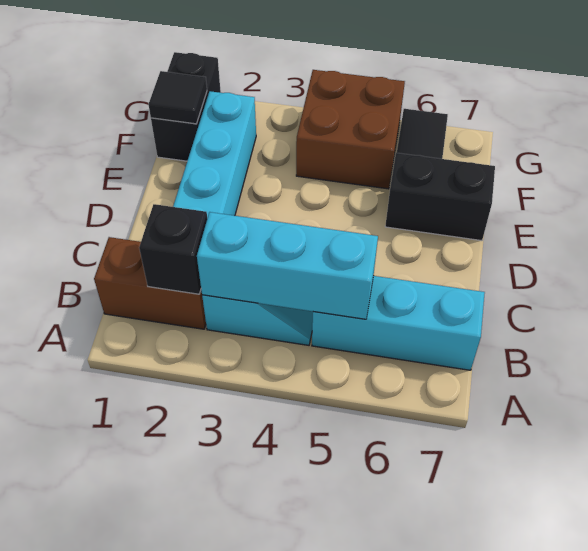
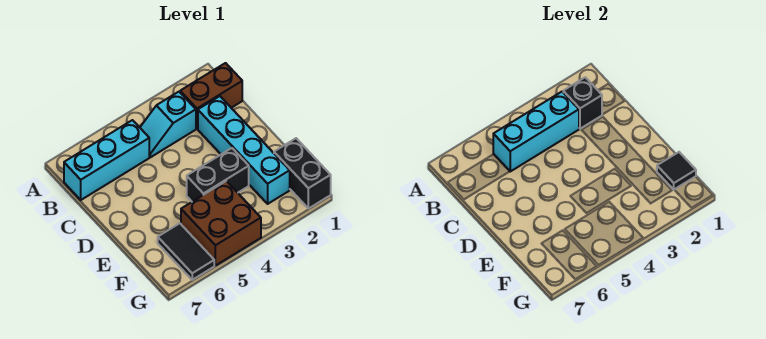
black 1x2 brick [385,153,495,241] -> black 1x2 brick moved to [187,148,249,202]

